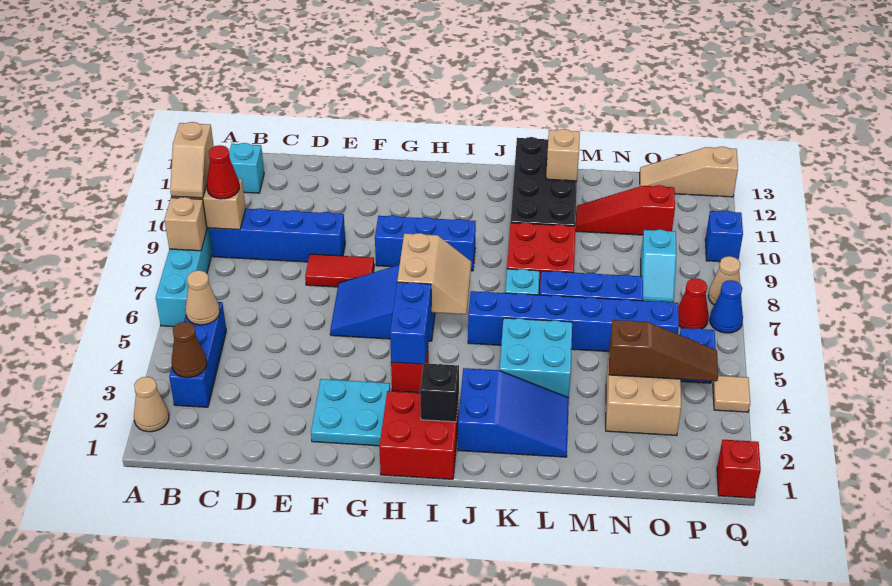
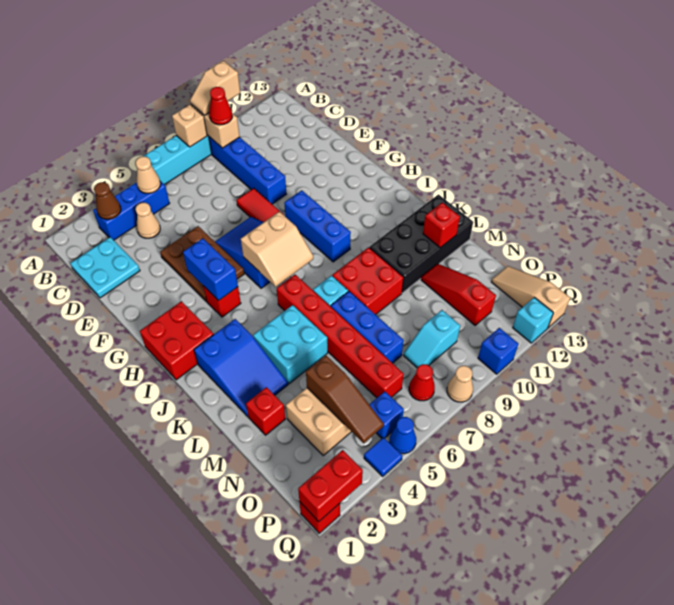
tan 1x1 cone [134,377,169,432] -> tan 1x1 cone moved to [135,203,160,238]
cyan 1x1 brick [229,143,264,193] -> cyan 1x1 brick moved to [513,297,553,343]
none -> brown 2x3 plate [160,226,244,302]
cyan 2x2 plate [311,379,390,446] -> cyan 2x2 plate moved to [70,237,140,298]
blue 1x2 brick [390,282,431,364] -> blue 1x2 brick turned to [183,238,238,301]
black 1x1 brick [420,363,459,422] -> none
blue 1x6 brick [468,291,679,352] -> red 1x6 brick [277,275,404,398]
tan 1x1 brick [546,129,580,181] -> red 1x1 brick [423,203,460,248]
none -> red 1x1 brick [246,387,285,435]
none -> red 1x2 brick [298,450,363,522]
tan 1x1 tile [713,376,750,412] -> blue 1x1 tile [364,437,402,476]
blue 1x1 cone [710,280,743,333] -> blue 1x1 cone moved to [390,417,416,454]

